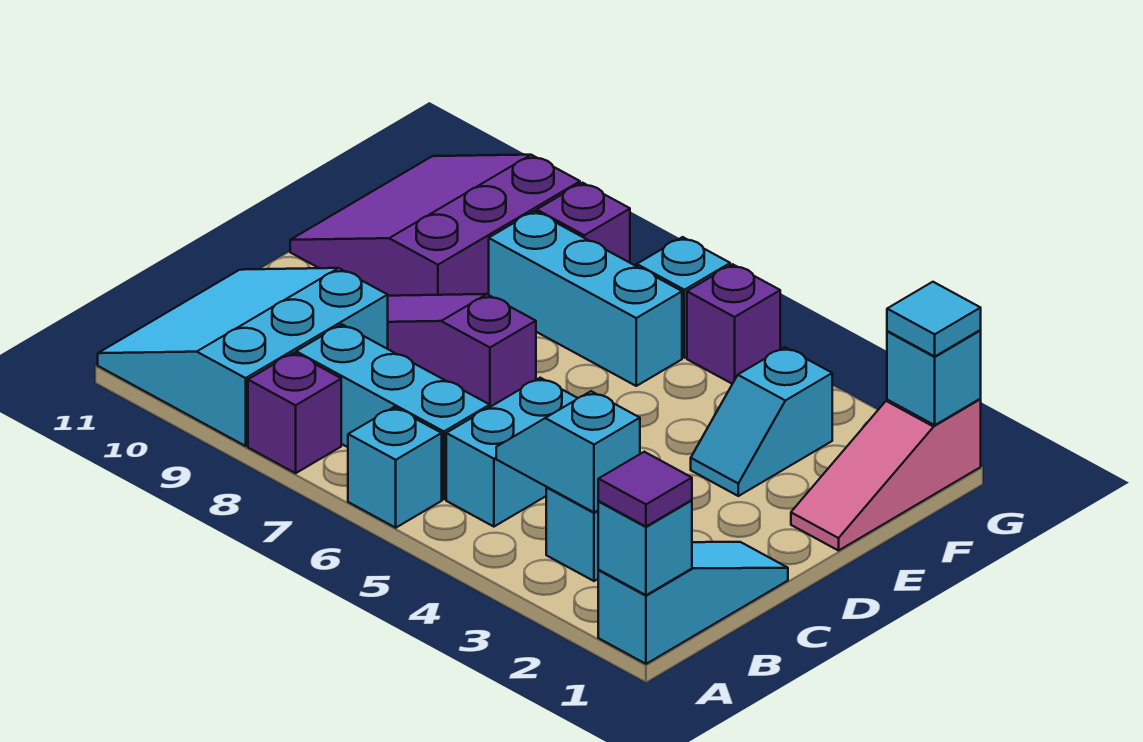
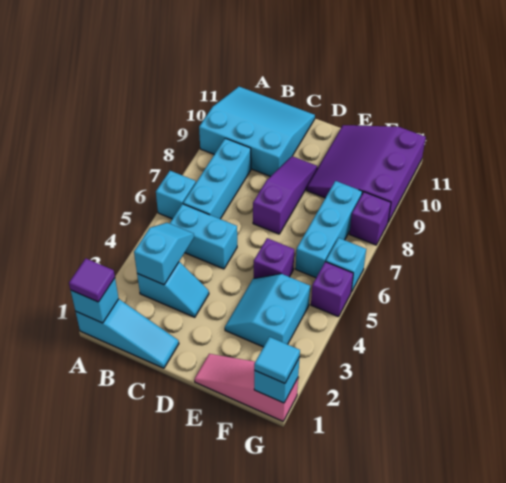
purple 1x1 brick [248,353,341,473] -> purple 1x1 brick moved to [254,238,294,279]
cyan 1x2 slope [691,347,832,496] -> cyan 2x2 slope [225,274,310,347]
purple 3x3 slope [290,155,580,296] -> purple 3x3 slope turned to [307,125,426,222]

